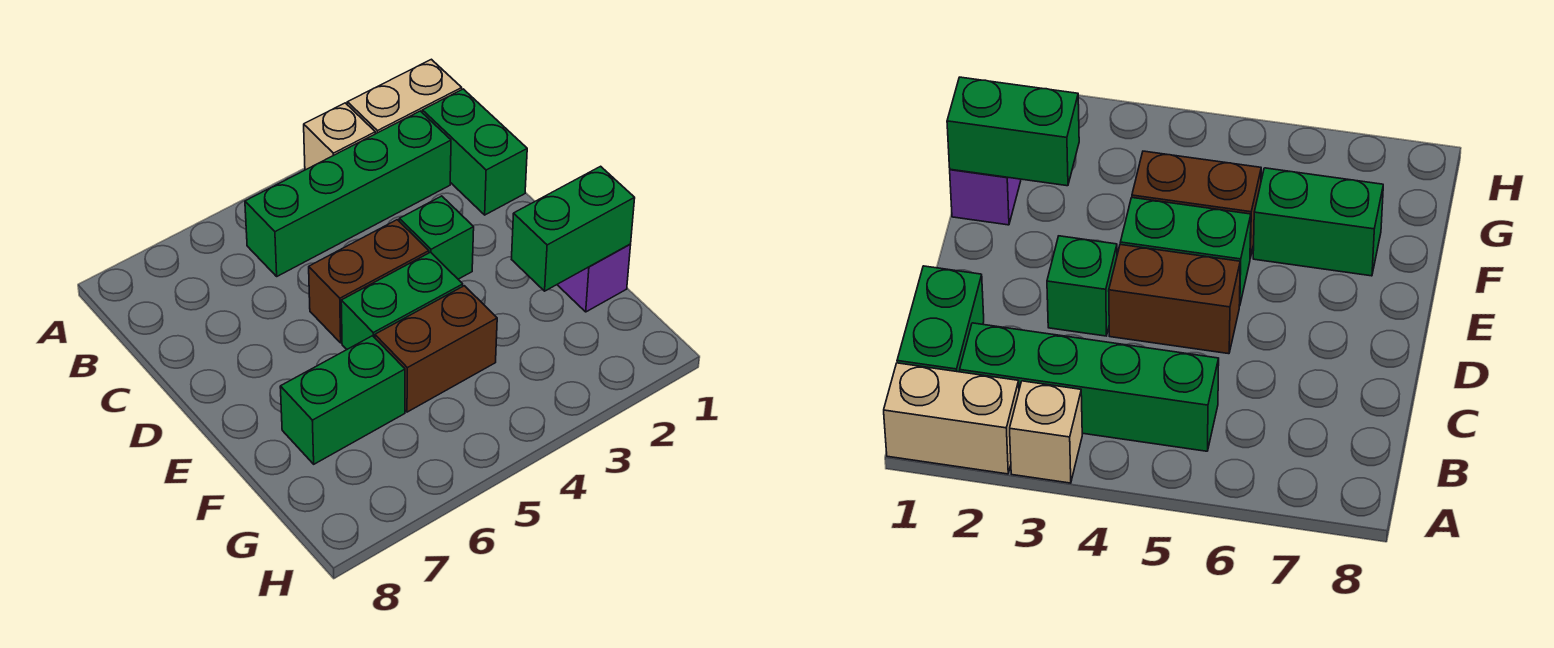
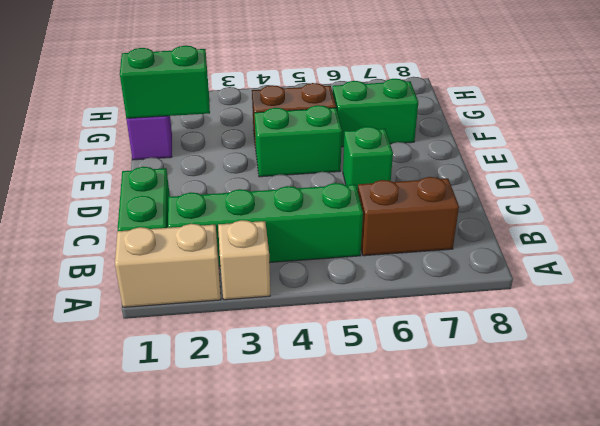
green 1x1 brick [399,196,474,279] -> green 1x1 brick moved to [343,127,393,191]
brown 1x2 brick [309,220,429,343] -> brown 1x2 brick moved to [358,177,459,256]

